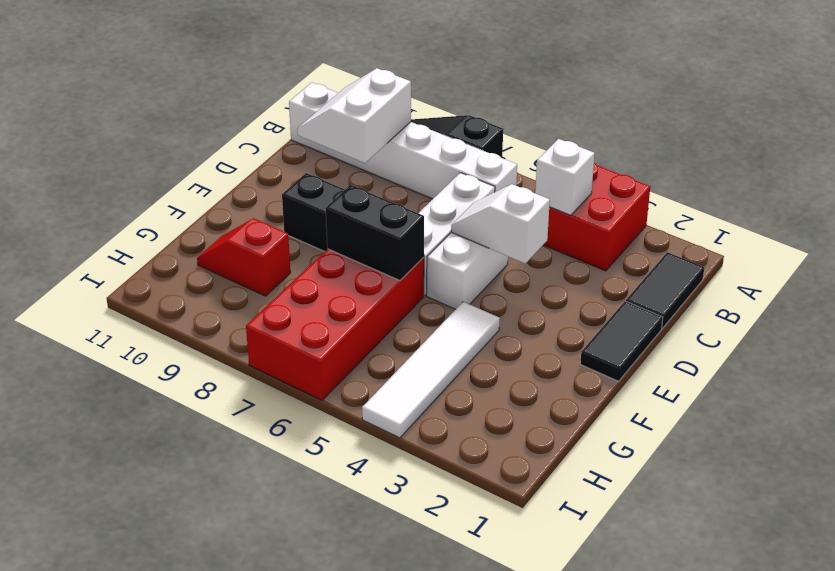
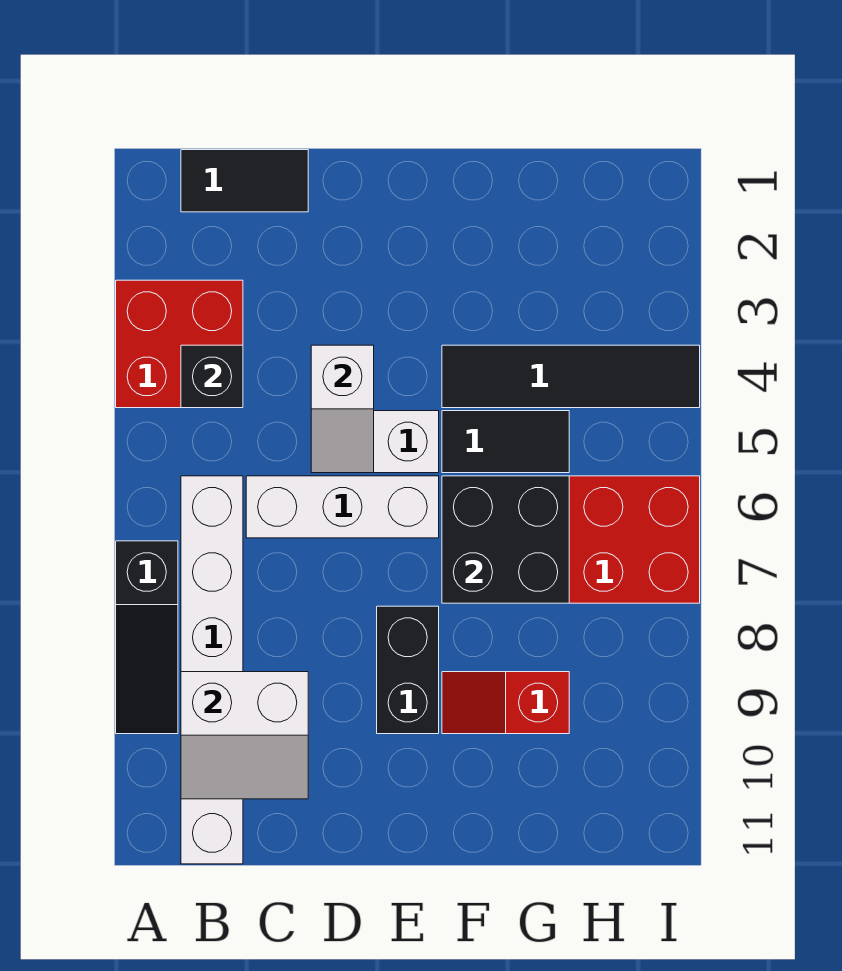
white 1x1 brick [535,139,595,215] -> black 1x1 brick [181,345,243,408]
black 1x2 tile [580,301,663,381] -> black 1x2 tile moved to [442,411,569,473]
white 1x4 tile [362,302,500,438] -> black 1x4 tile [442,345,700,408]
black 1x2 brick [326,185,424,281] -> black 2x2 brick [442,476,569,603]
red 1x2 slope [197,218,291,296] -> red 1x2 slope turned to [442,672,569,734]

